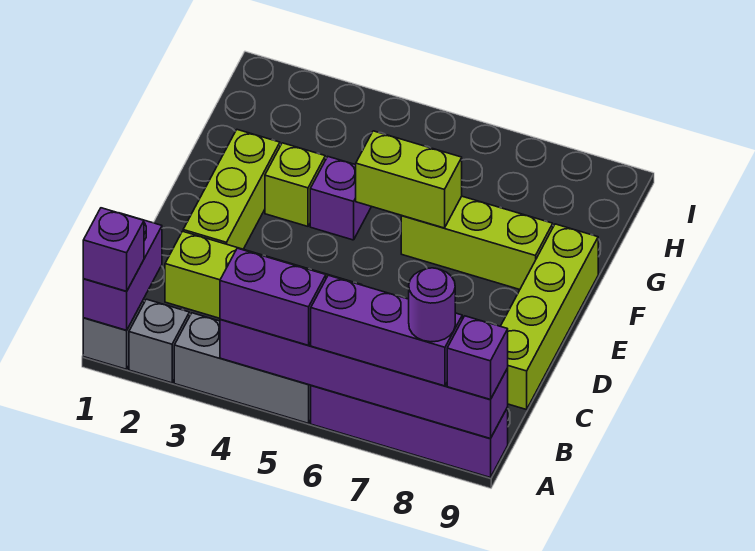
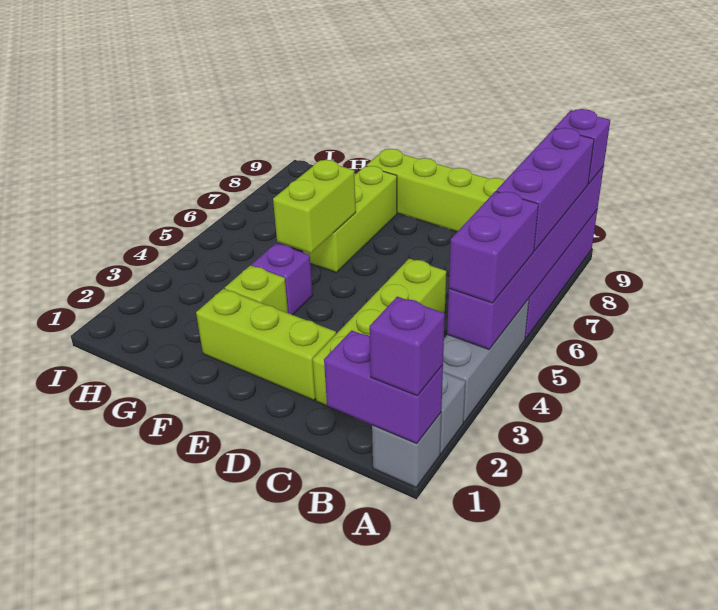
purple 1x1 round brick [409,268,455,342] -> none

